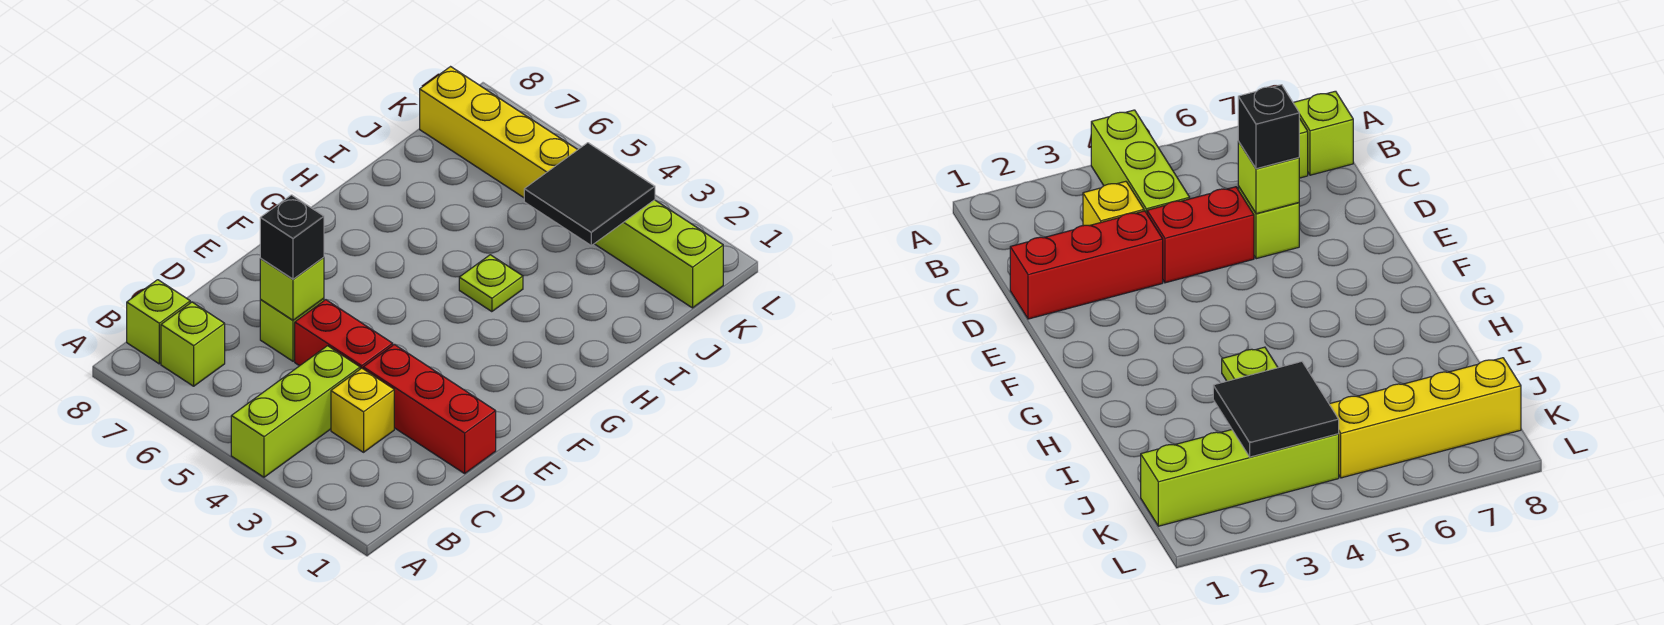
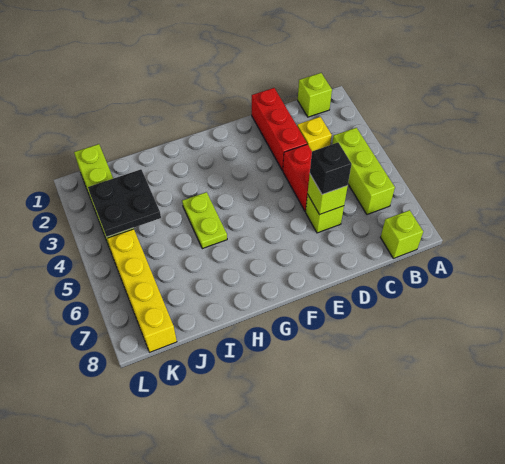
lime 1x3 brick [231,346,360,477] -> lime 1x3 brick turned to [332,128,395,214]
lime 1x1 brick [161,302,225,386] -> lime 1x1 brick moved to [298,73,332,117]
lime 1x1 plate [459,255,523,312] -> lime 1x2 plate [182,192,227,249]
black 2x2 tile [524,143,655,245] -> black 2x2 plate [88,169,161,237]

